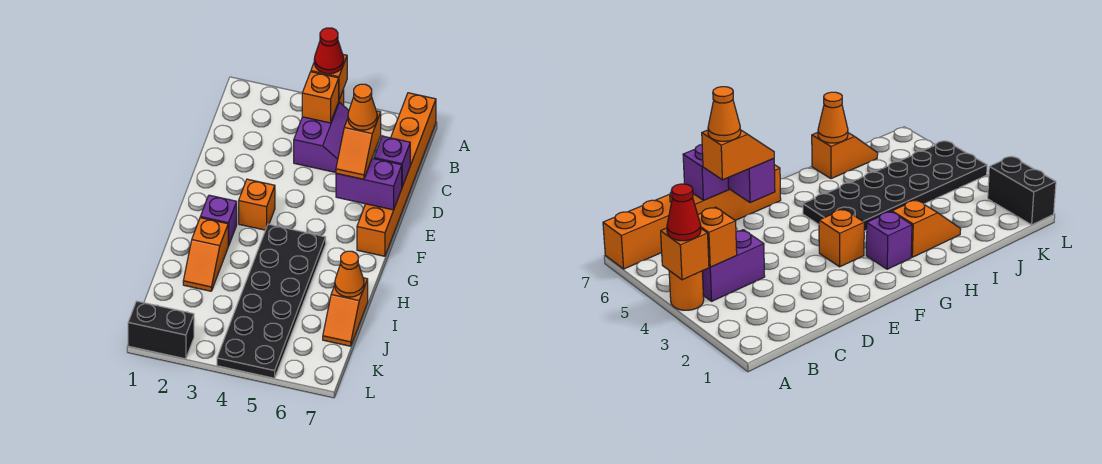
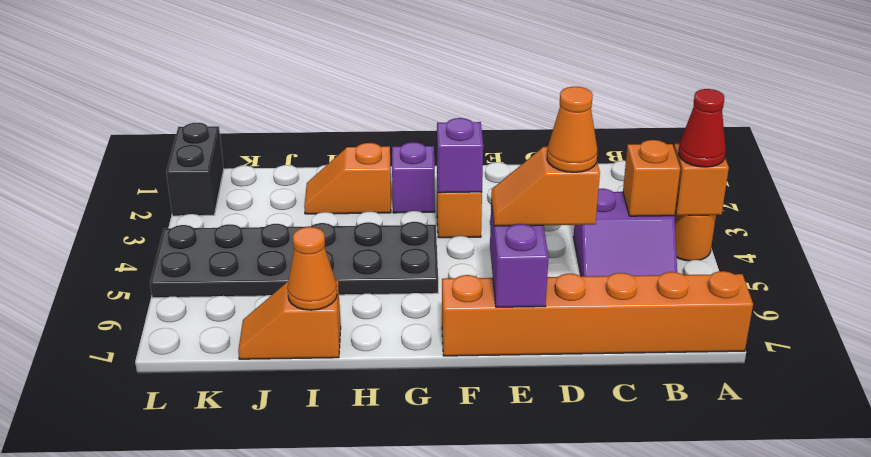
purple 1x1 brick [374,136,410,186] -> purple 1x1 brick moved to [437,118,483,193]

